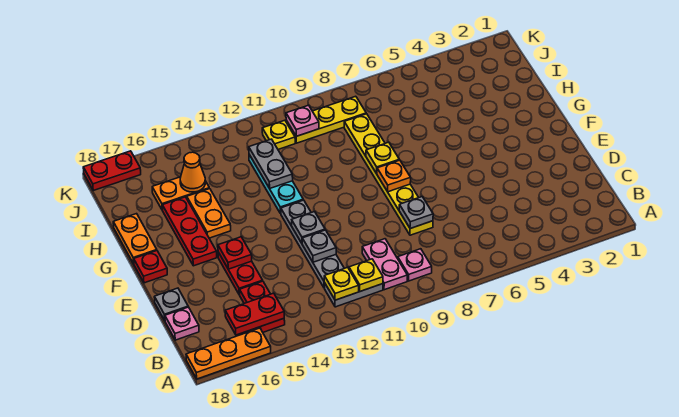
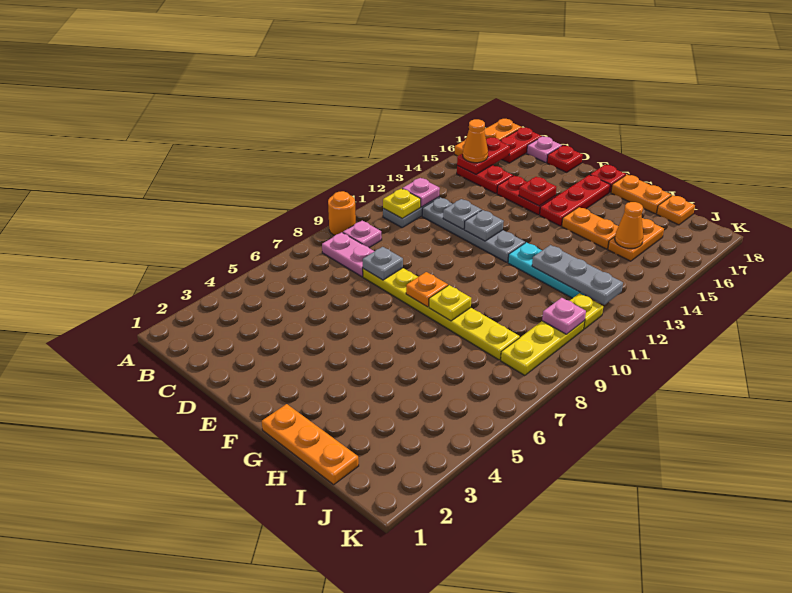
none -> orange 1x1 round brick [328,191,356,235]
pink 1x2 plate [362,239,407,290] -> pink 1x2 plate moved to [322,232,375,277]
yellow 1x1 plate [324,267,359,300] -> pink 1x1 plate [402,178,440,207]
none -> orange 1x1 cone [463,119,488,163]
grey 1x1 plate [154,288,188,320] -> red 1x1 plate [547,146,583,172]
red 1x3 plate [162,197,217,266] -> red 1x3 plate turned to [540,175,610,226]
none -> orange 1x3 plate [262,404,359,485]
grey 1x2 plate [249,139,293,188] -> grey 1x3 plate [532,245,623,305]
none -> orange 1x1 plate [657,195,695,225]
red 1x2 plate [83,151,141,190] -> red 1x2 plate moved to [500,128,542,163]

